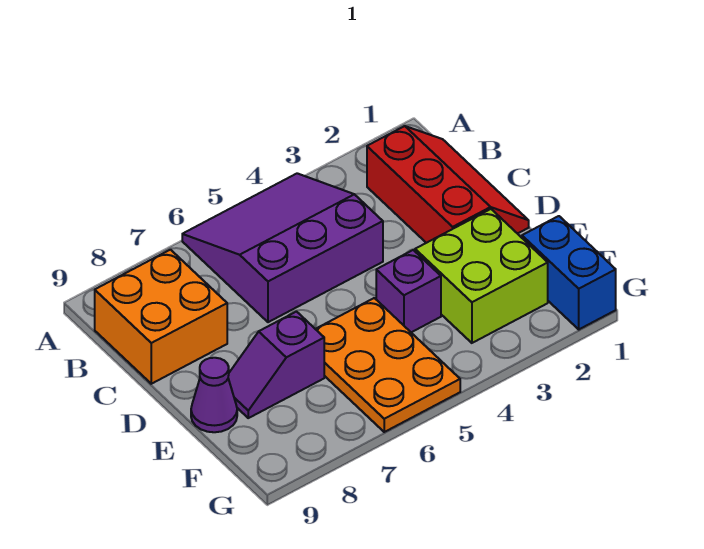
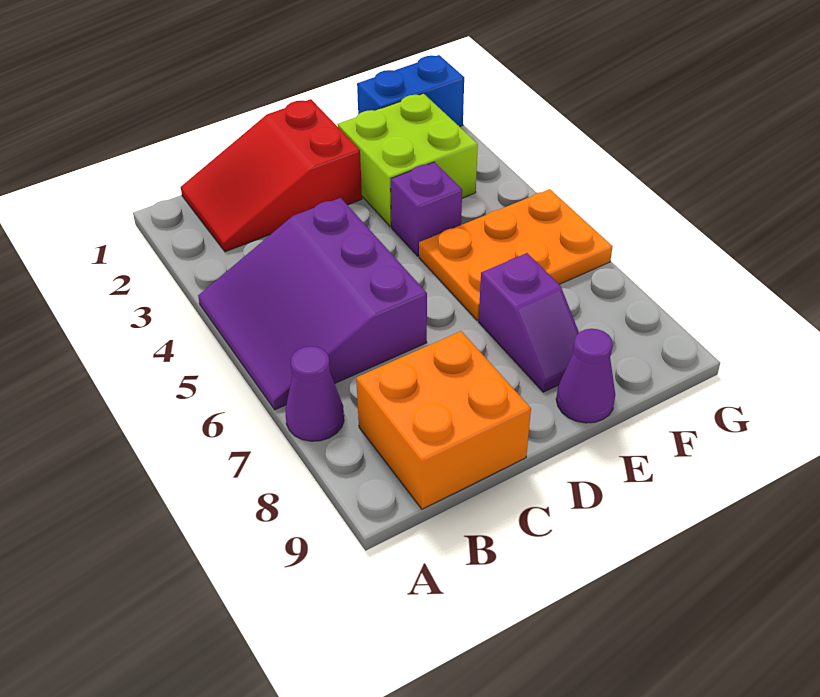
none -> purple 1x1 cone [286,346,344,441]
red 2x3 slope [367,126,529,243] -> red 2x3 slope turned to [181,99,362,252]

